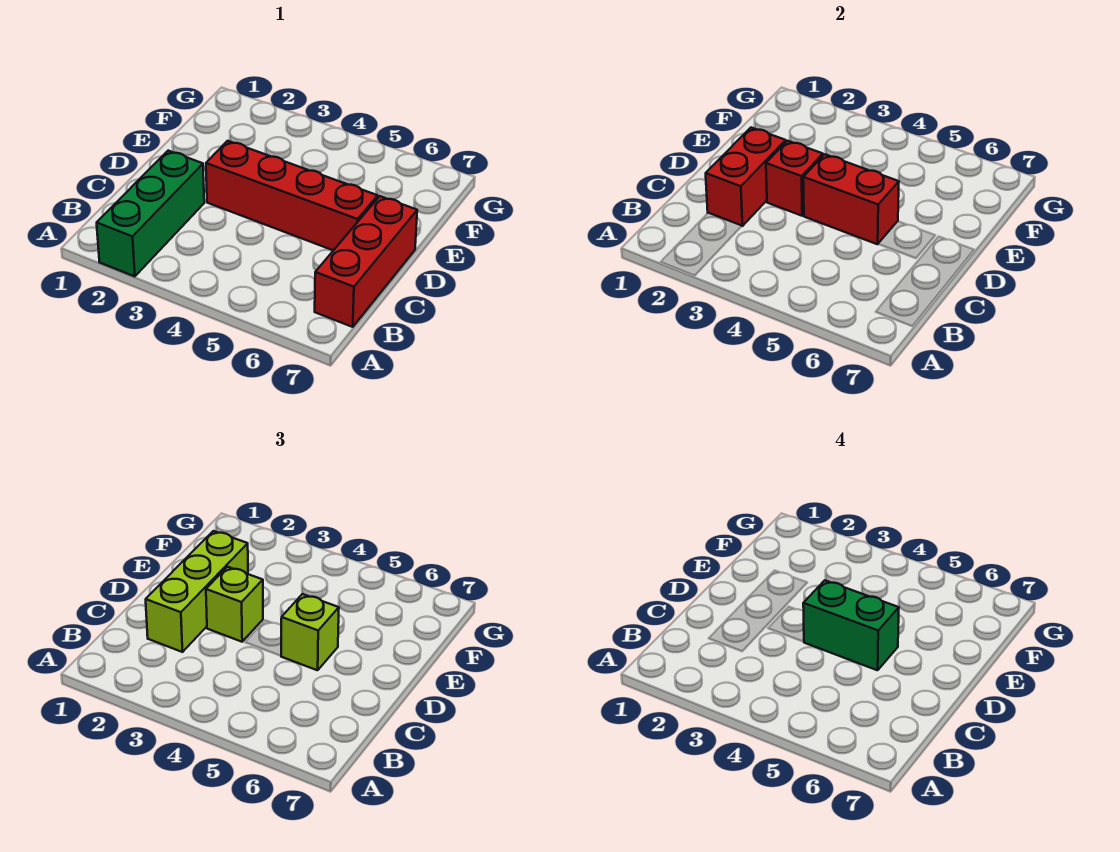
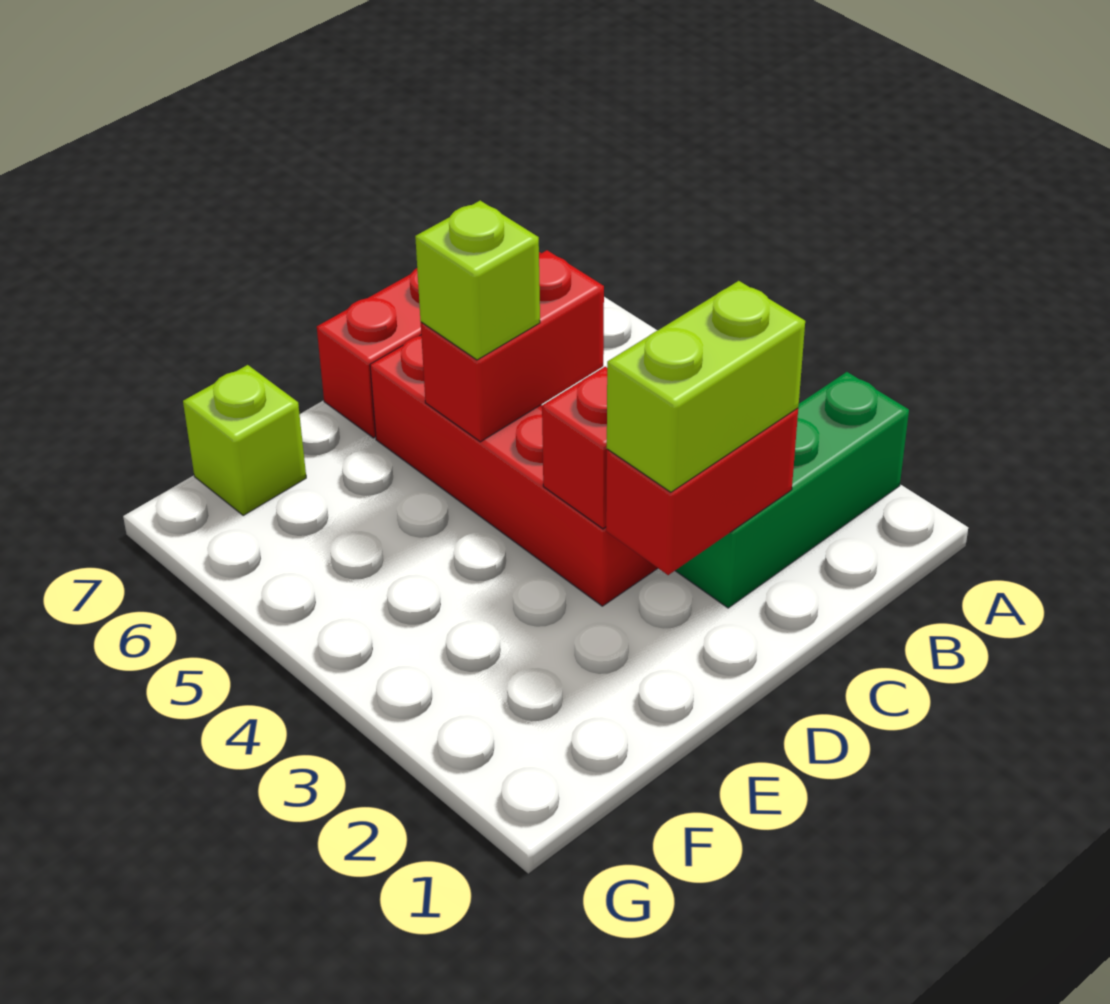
lime 1x3 brick [146,531,248,652] -> lime 1x2 brick [607,281,805,492]
lime 1x1 brick [206,567,263,642] -> lime 1x1 brick moved to [183,365,306,515]
red 1x2 brick [803,154,899,244] -> red 1x2 brick turned to [421,250,604,442]
green 1x2 brick [803,580,899,670] -> none

